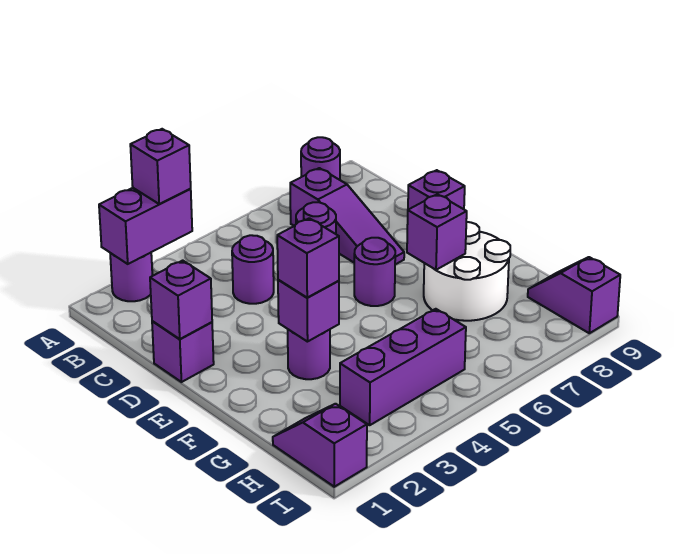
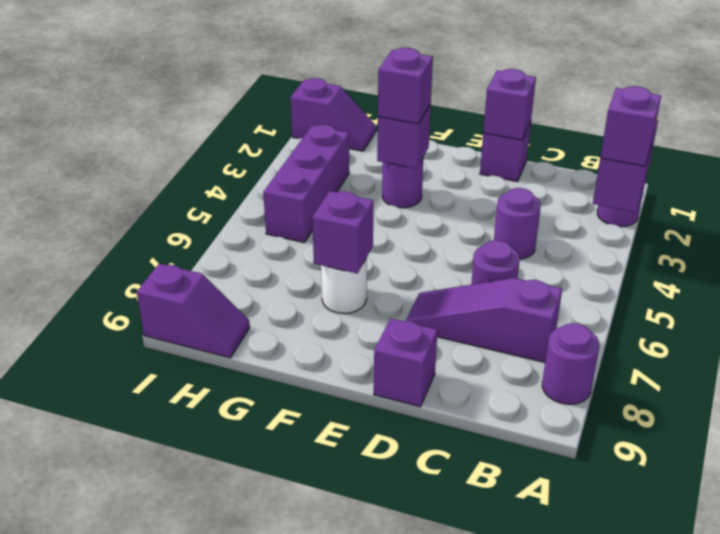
purple 1x1 round brick [354,238,395,306] -> none
white 2x2 round brick [424,222,510,321] -> white 1x1 round brick [321,258,367,314]

